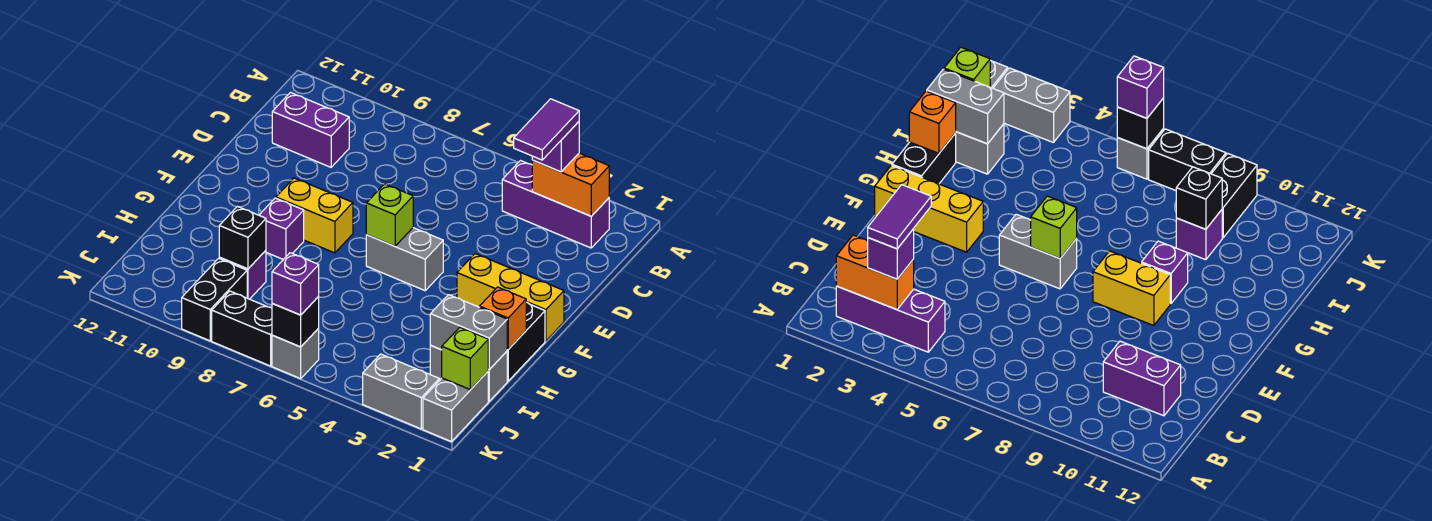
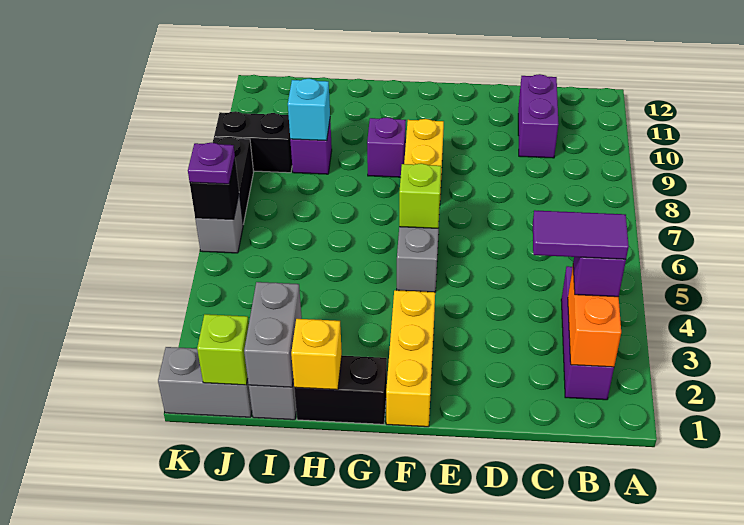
orange 1x1 brick [480,287,526,349] -> yellow 1x1 brick [291,319,342,390]
black 1x1 brick [219,207,266,269] -> cyan 1x1 brick [288,79,330,141]
grey 1x2 brick [363,354,439,429] -> none
purple 1x1 brick [272,253,319,315] -> purple 1x1 plate [188,143,235,184]

